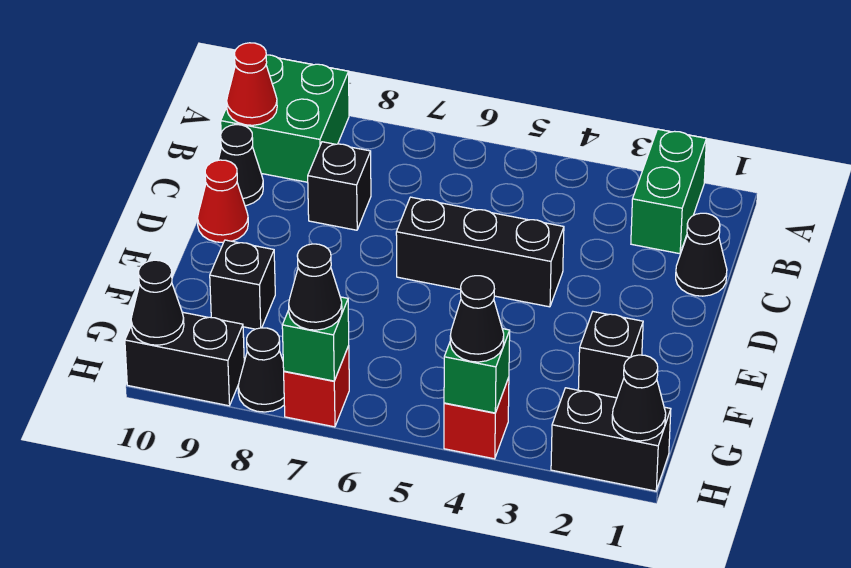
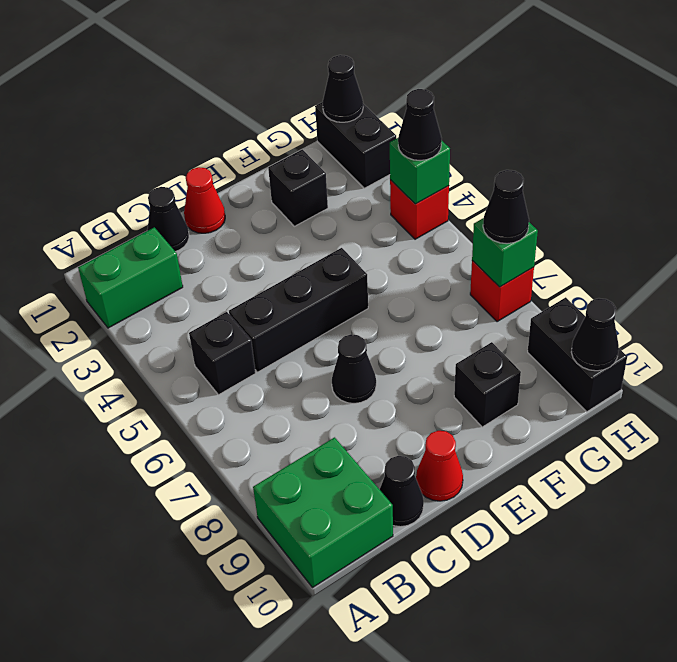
red 1x1 cone [227,43,277,125] -> red 1x1 cone moved to [184,167,225,233]
black 1x1 brick [308,142,371,230] -> black 1x1 brick moved to [189,312,256,395]
black 1x3 brick [396,197,564,307] -> black 1x3 brick turned to [229,248,368,372]
black 1x1 cone [238,328,284,412] -> black 1x1 cone moved to [332,334,376,404]

